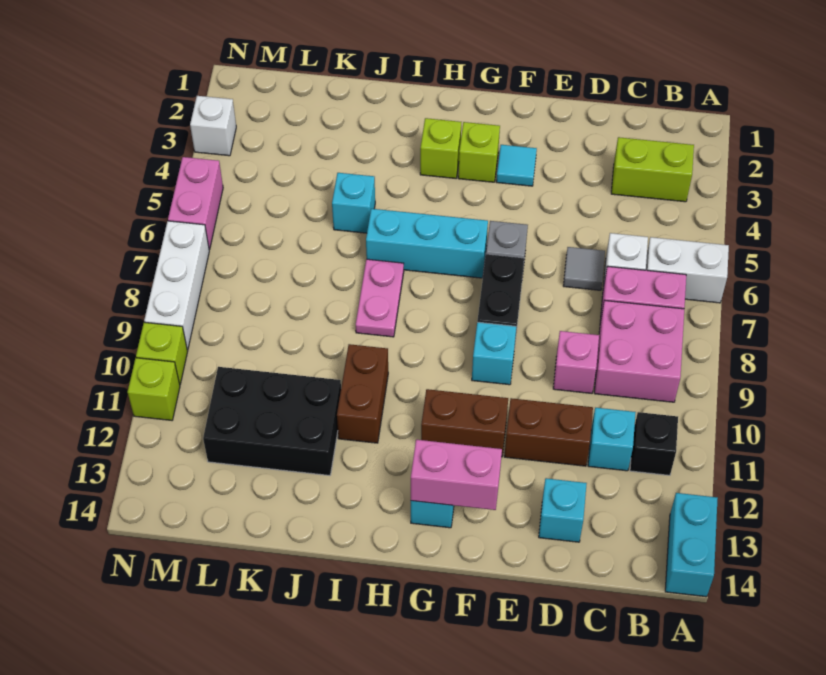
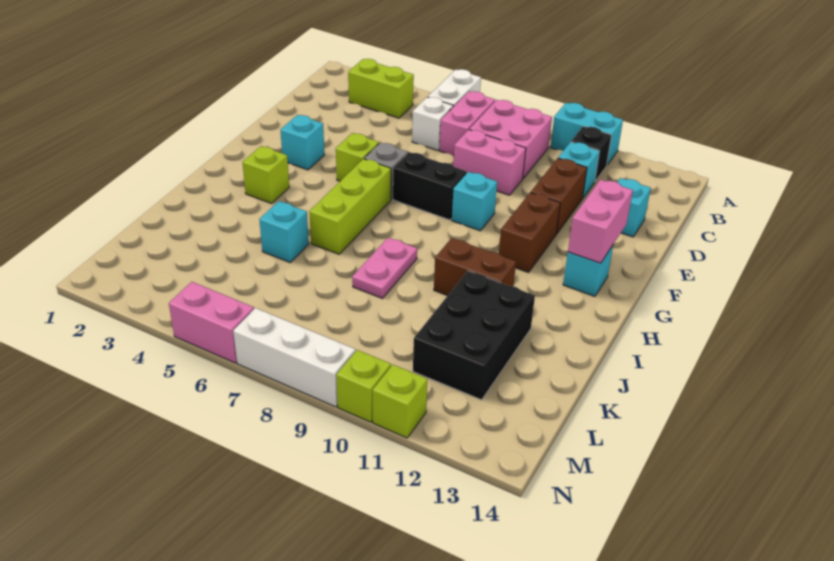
cyan 1x2 brick [665,493,718,597] -> cyan 1x2 brick moved to [551,103,623,165]
lime 1x2 brick [611,137,694,202] -> lime 1x2 brick turned to [348,59,414,118]
grey 1x1 tile [563,247,605,290] -> none
pink 1x1 brick [553,331,599,393] -> pink 1x2 brick [453,130,526,195]
cyan 1x1 tile [496,145,537,186] -> cyan 1x1 brick [280,115,324,170]
lime 1x1 brick [458,122,500,182] -> lime 1x1 brick moved to [336,133,379,181]
cyan 1x3 brick [366,209,488,278] -> lime 1x3 brick [309,159,391,254]
pink 1x2 plate [356,259,404,337] -> pink 1x2 plate turned to [352,238,417,299]
white 1x1 brick [190,96,236,156] -> none

